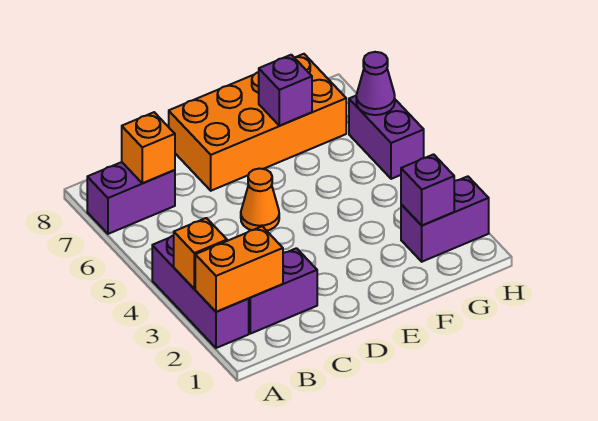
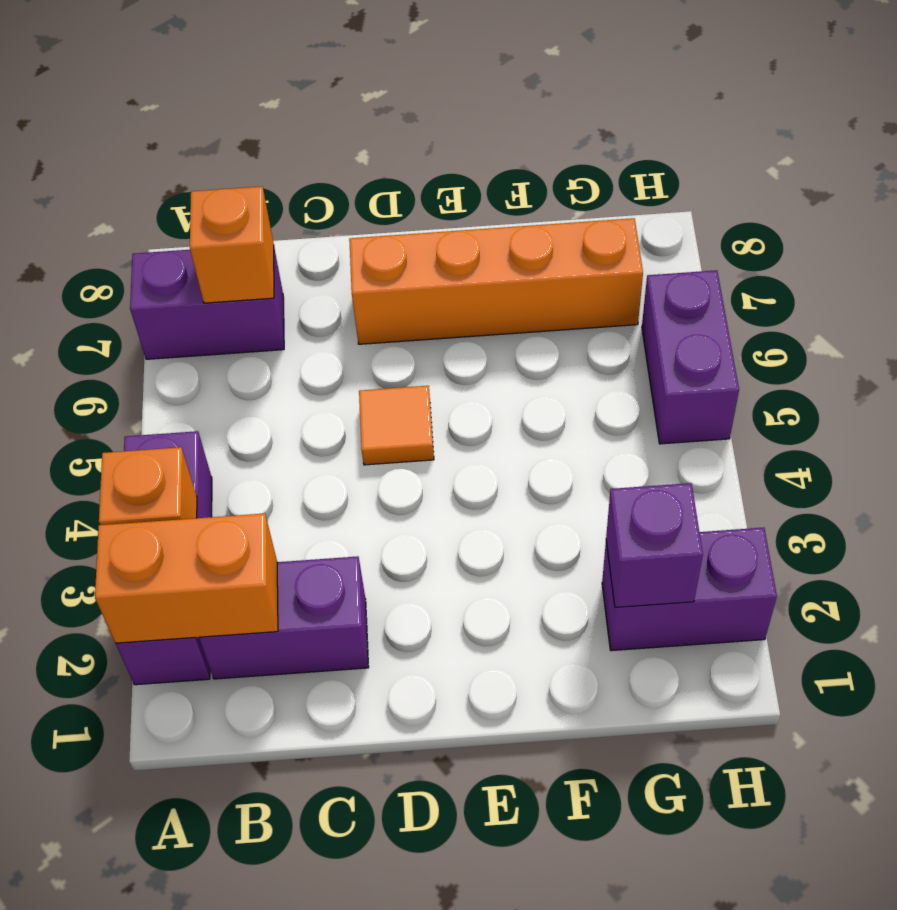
orange 1x1 cone [241,169,279,231] -> orange 1x1 tile [359,386,434,465]
orange 2x4 brick [169,54,346,191] -> orange 1x4 brick [349,218,643,344]
purple 1x1 brick [259,55,312,126] -> none
purple 1x1 cone [356,52,395,115] -> none

